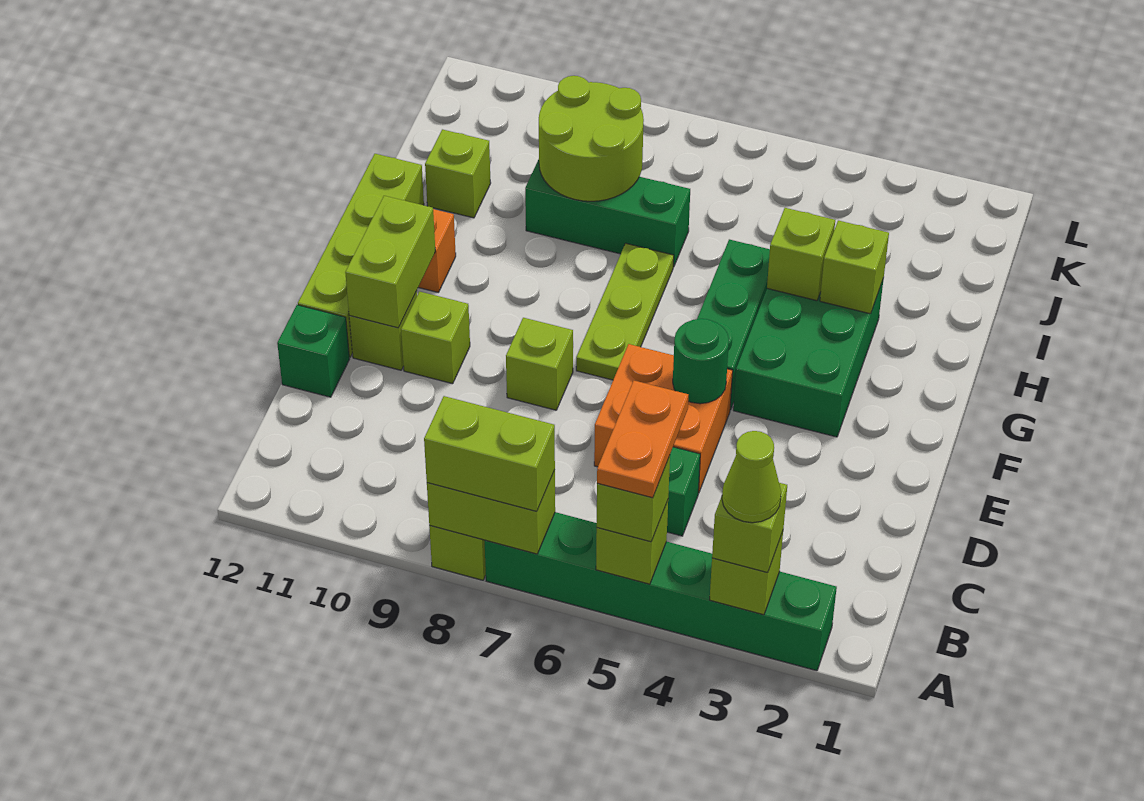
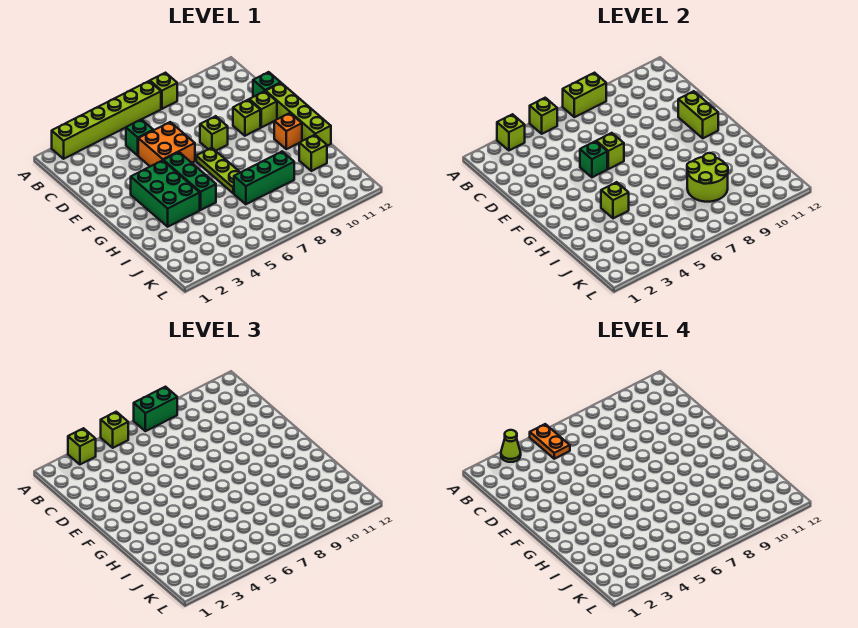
green 1x6 brick [485,512,837,671] -> lime 1x6 brick [52,81,161,159]
lime 1x2 brick [424,396,555,511] -> green 1x2 brick [134,387,177,431]
green 1x1 round brick [673,319,729,404] -> green 1x1 brick [580,141,607,177]
lime 1x1 brick [820,221,889,314] -> lime 1x1 brick moved to [596,133,624,169]

